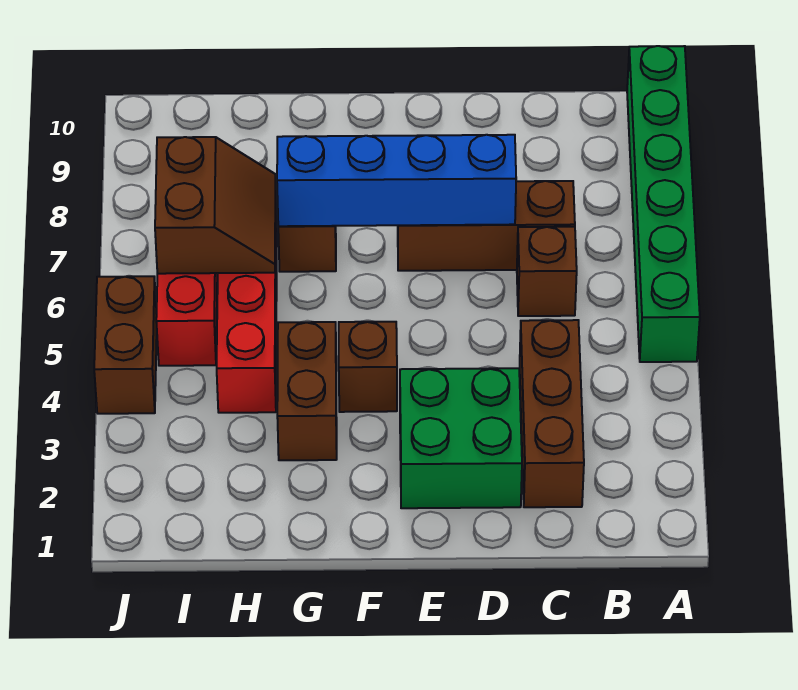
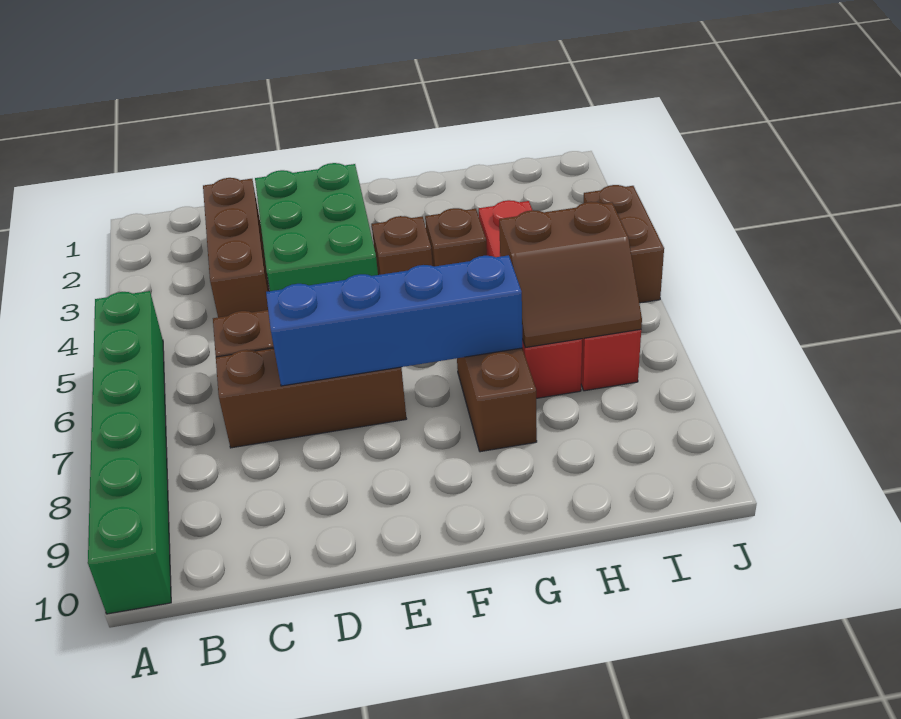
green 2x2 brick [400,368,522,508] -> green 2x3 brick [255,163,378,291]
brown 1x2 brick [277,322,337,460] -> brown 1x1 brick [425,208,487,267]
brown 2x2 slope [155,137,276,274] -> brown 2x2 slope turned to [499,202,642,347]

